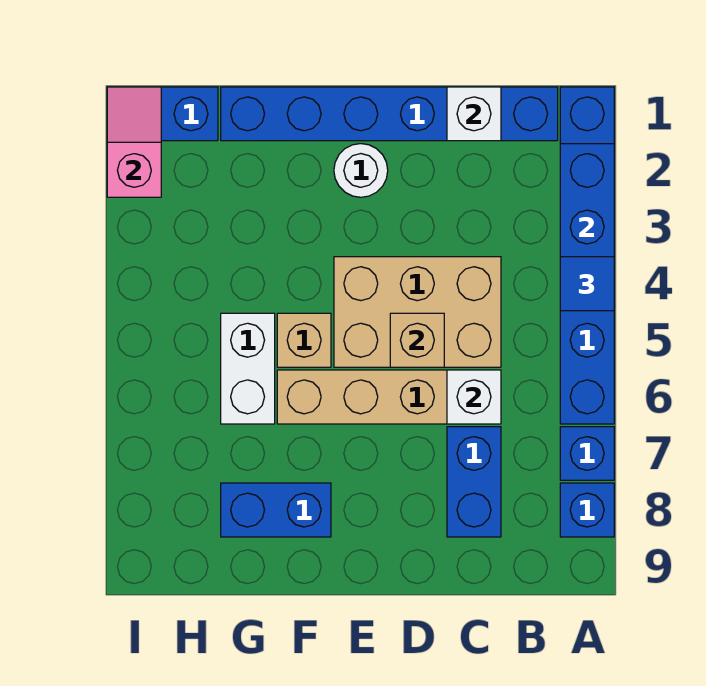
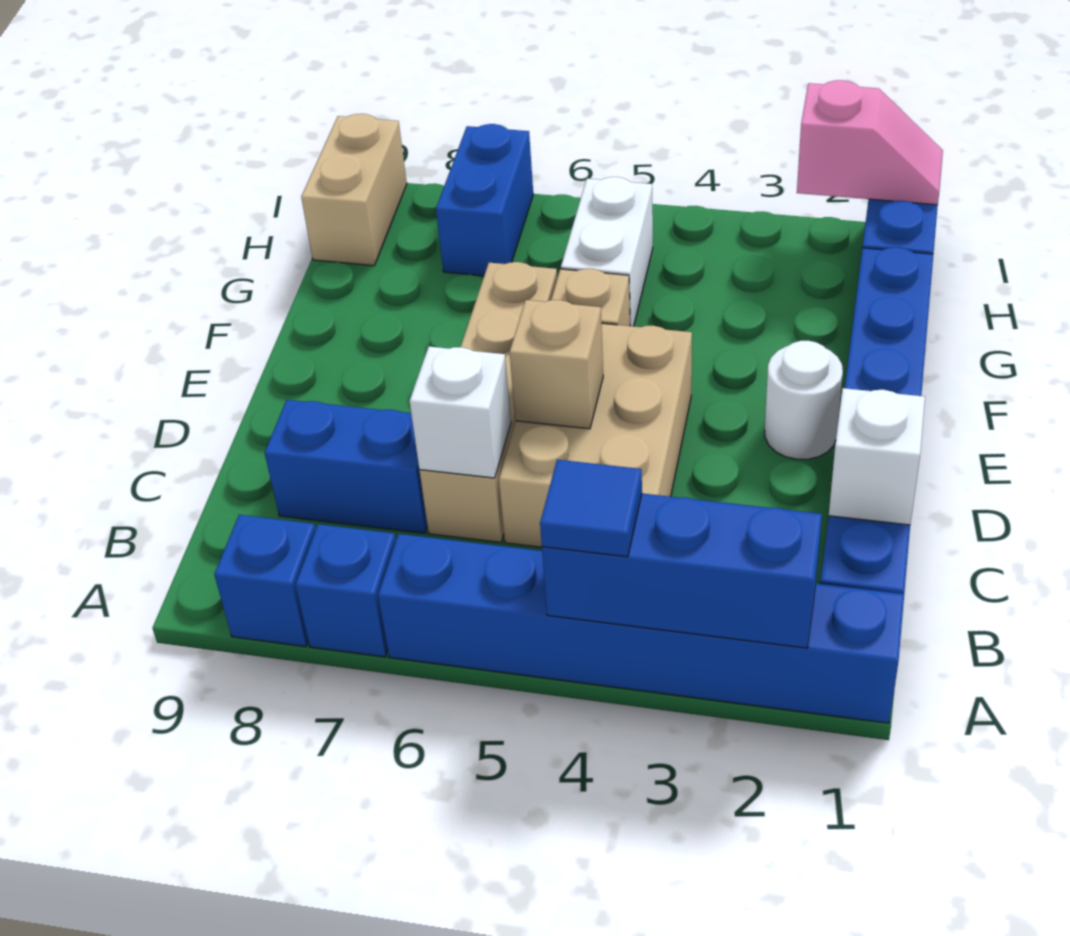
blue 1x2 brick [221,483,331,537] -> blue 1x2 brick moved to [436,124,533,276]
white 1x2 brick [221,313,275,424] -> white 1x2 brick turned to [561,177,653,326]
none -> tan 1x2 brick [301,114,407,266]

